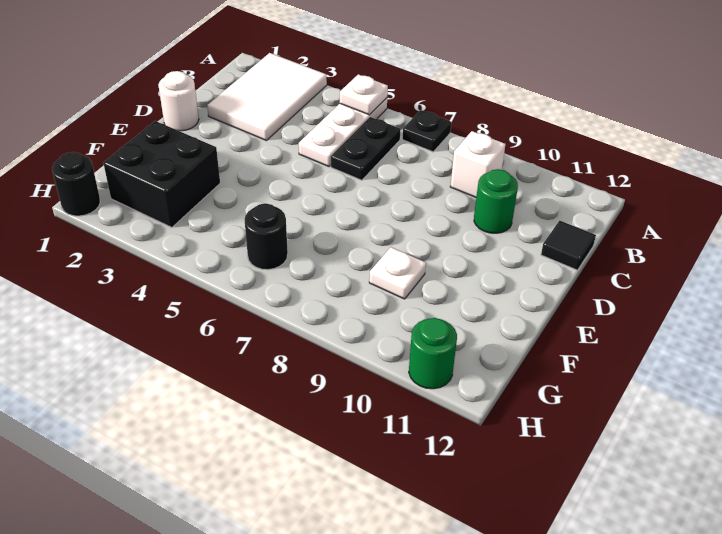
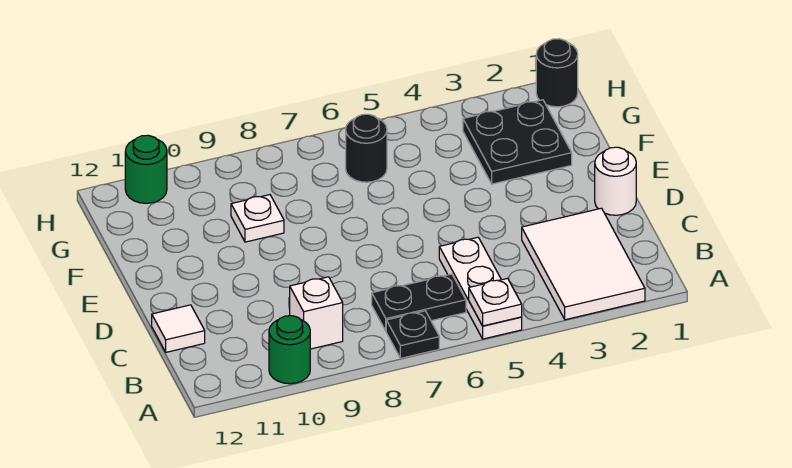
black 1x2 plate [331,117,401,180] -> black 1x2 plate turned to [372,274,466,331]
green 1x1 round brick [474,169,518,233] -> green 1x1 round brick moved to [269,316,310,384]
black 1x1 tile [541,221,596,270] -> white 1x1 tile [152,305,205,352]
black 2x2 brick [103,121,220,227] -> black 2x2 plate [463,100,572,184]

